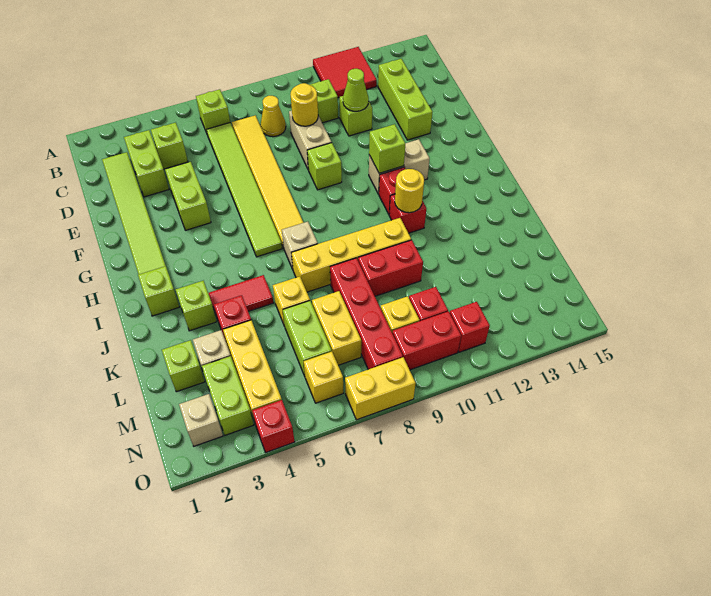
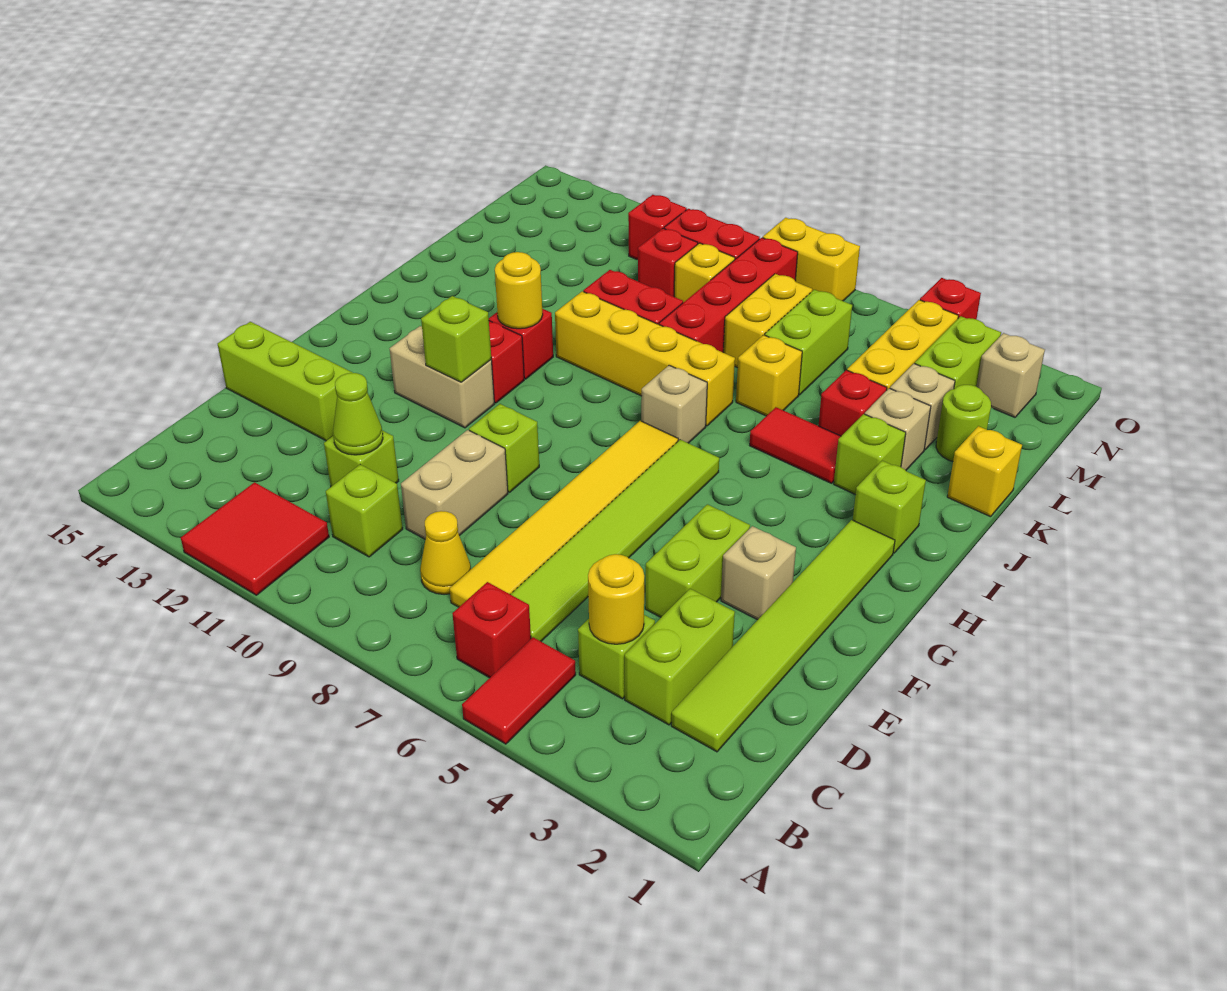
none -> red 1x2 tile [462,637,576,744]
lime 1x1 brick [196,89,230,133] -> red 1x1 brick [452,582,531,678]
lime 1x3 brick [378,59,432,140] -> lime 1x3 brick turned to [218,322,353,441]
yellow 1x1 round brick [290,83,318,126] -> yellow 1x1 round brick moved to [588,554,644,644]
none -> tan 1x1 brick [721,526,796,620]
none -> tan 1x1 brick [865,388,931,470]
lime 1x1 brick [162,340,205,392] -> lime 1x1 round brick [936,385,991,461]
yellow 1x1 brick [304,352,343,403] -> yellow 1x1 brick moved to [947,426,1022,517]

